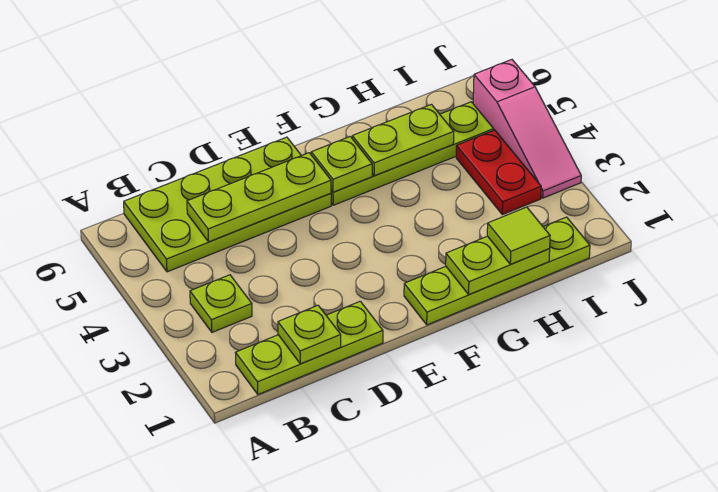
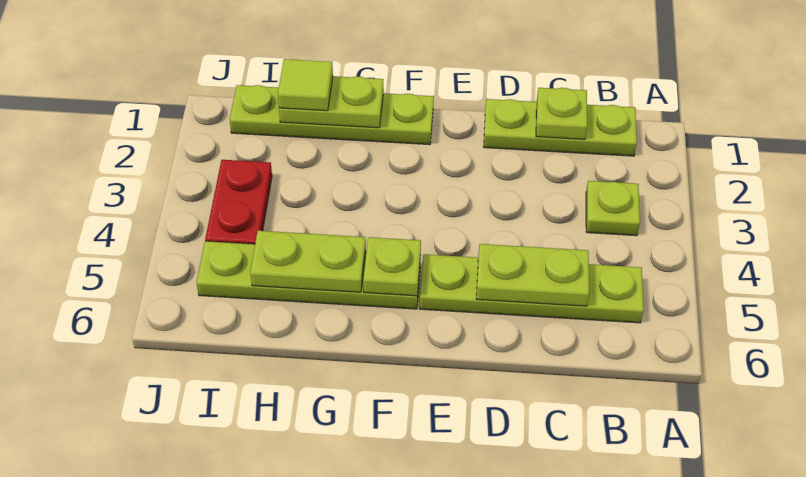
lime 2x4 plate [124,137,331,272] -> lime 1x4 plate [420,254,644,323]
lime 1x3 plate [187,153,331,242] -> lime 1x2 plate [476,244,589,306]
pink 1x3 slope [473,60,581,198] -> none

